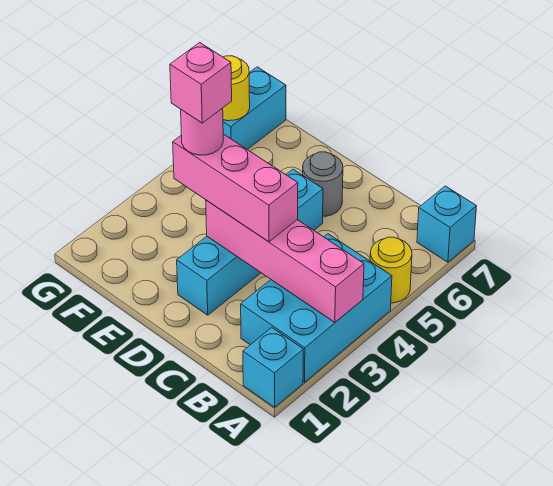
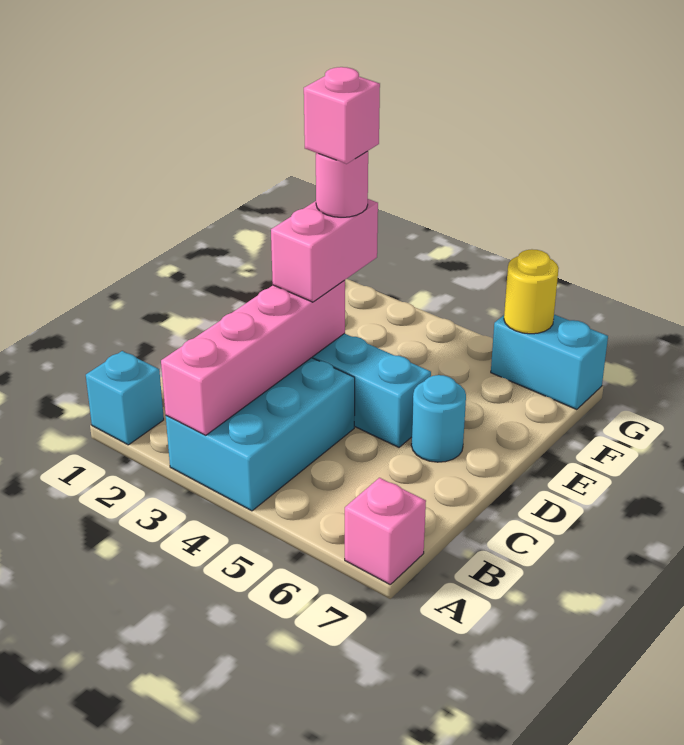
cyan 2x3 brick [241,234,392,382] -> cyan 2x3 brick turned to [166,358,355,511]
yellow 1x1 round brick [370,237,412,303] -> none
cyan 1x1 brick [417,186,476,262] -> pink 1x1 brick [345,478,426,584]
pink 1x3 brick [173,134,298,242] -> pink 1x2 brick [271,199,378,302]
grey 1x1 round brick [303,152,343,216] -> cyan 1x1 round brick [411,375,466,462]

